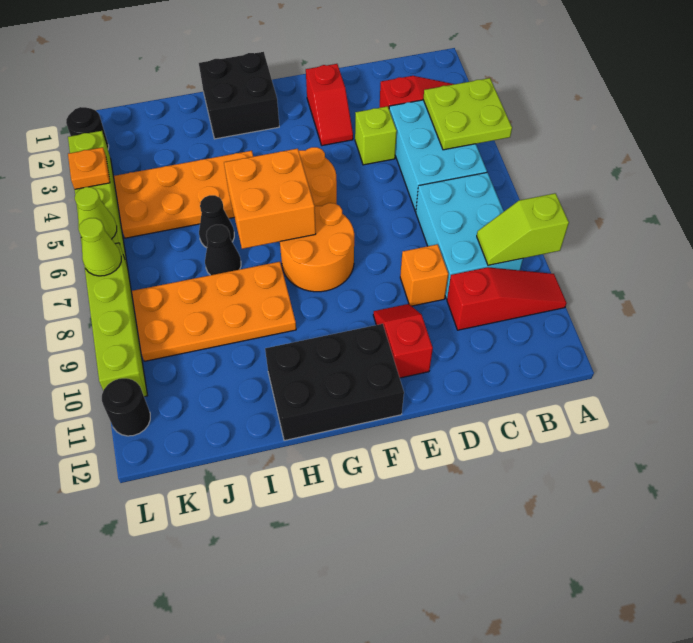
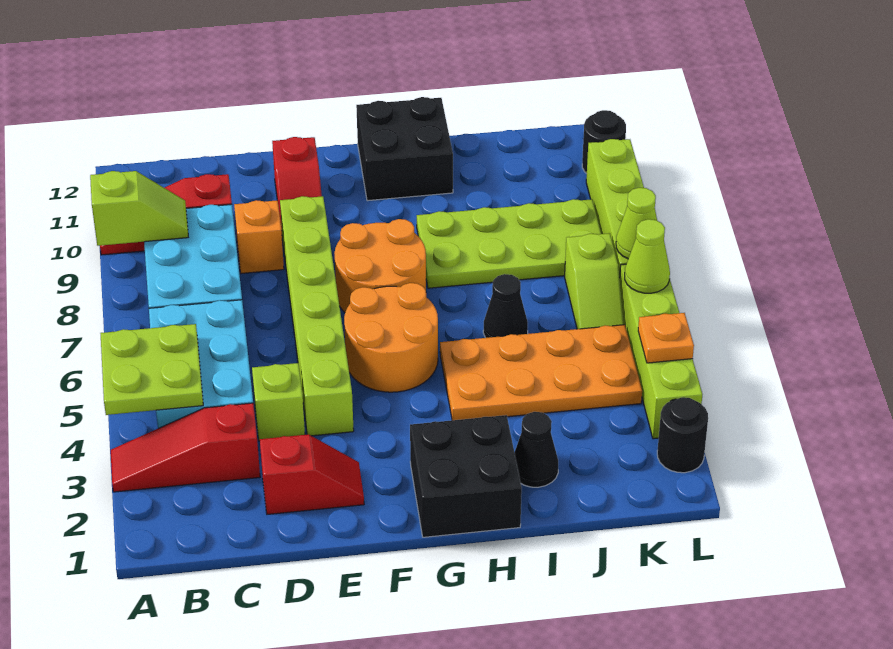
red 1x2 slope [306,64,353,146] -> red 1x2 slope turned to [260,434,364,514]
none -> lime 1x6 brick [280,196,354,436]
black 2x3 brick [265,324,404,441] -> black 2x2 brick [356,97,453,201]
orange 2x2 brick [224,149,316,249] -> none
orange 2x4 plate [132,262,296,361] -> lime 2x4 plate [417,199,601,288]
black 1x1 cone [205,225,241,275] -> black 1x1 cone moved to [514,412,558,487]
none -> lime 1x2 slope [565,233,624,329]

